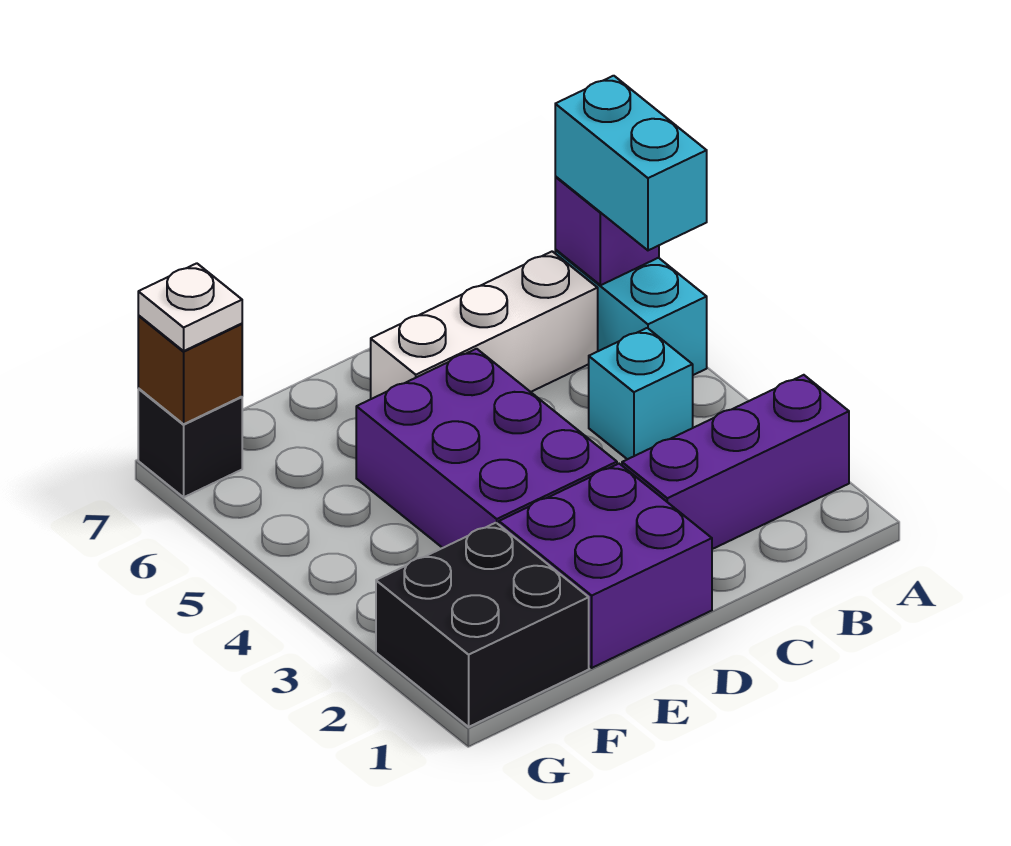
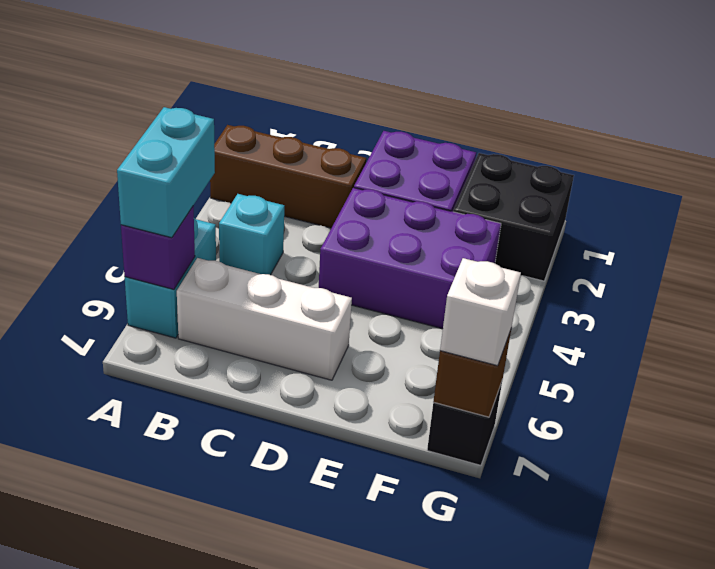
purple 1x3 brick [622,375,849,549] -> brown 1x3 brick [210,125,366,228]
purple 2x3 brick [356,349,617,548] -> purple 2x3 brick turned to [319,188,501,329]
white 1x1 plate [138,263,242,351] -> white 1x1 brick [440,258,521,366]

